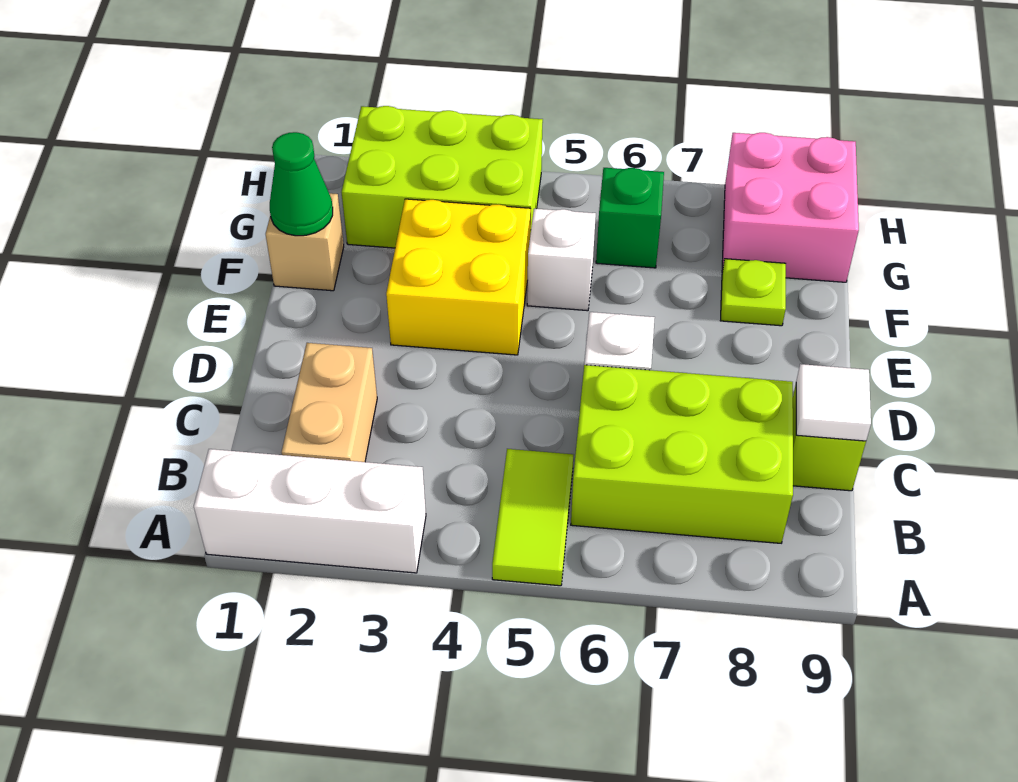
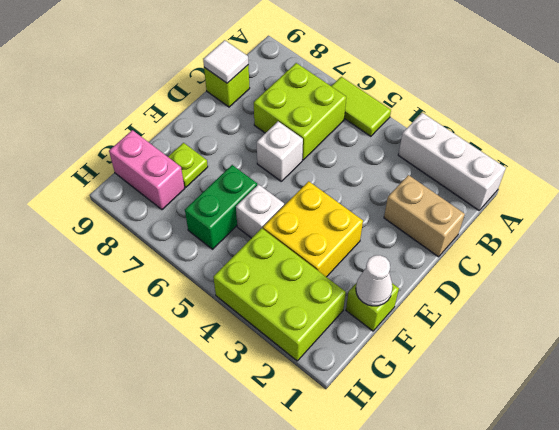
lime 1x2 tile [492,449,573,586] -> lime 1x2 tile turned to [331,77,391,136]
tan 1x2 brick [282,343,377,462] -> tan 1x2 brick turned to [384,175,465,257]
lime 2x3 brick [571,365,793,543] -> lime 2x2 brick [254,63,346,160]
tan 1x1 brick [266,193,344,291] -> lime 1x1 brick [346,283,399,331]
green 1x1 cone [270,132,333,236] -> white 1x1 cone [356,255,393,306]
green 1x1 brick [596,168,664,268] -> green 1x2 brick [185,165,257,249]
pink 2x2 brick [722,133,859,282] -> pink 1x2 brick [109,130,185,210]

